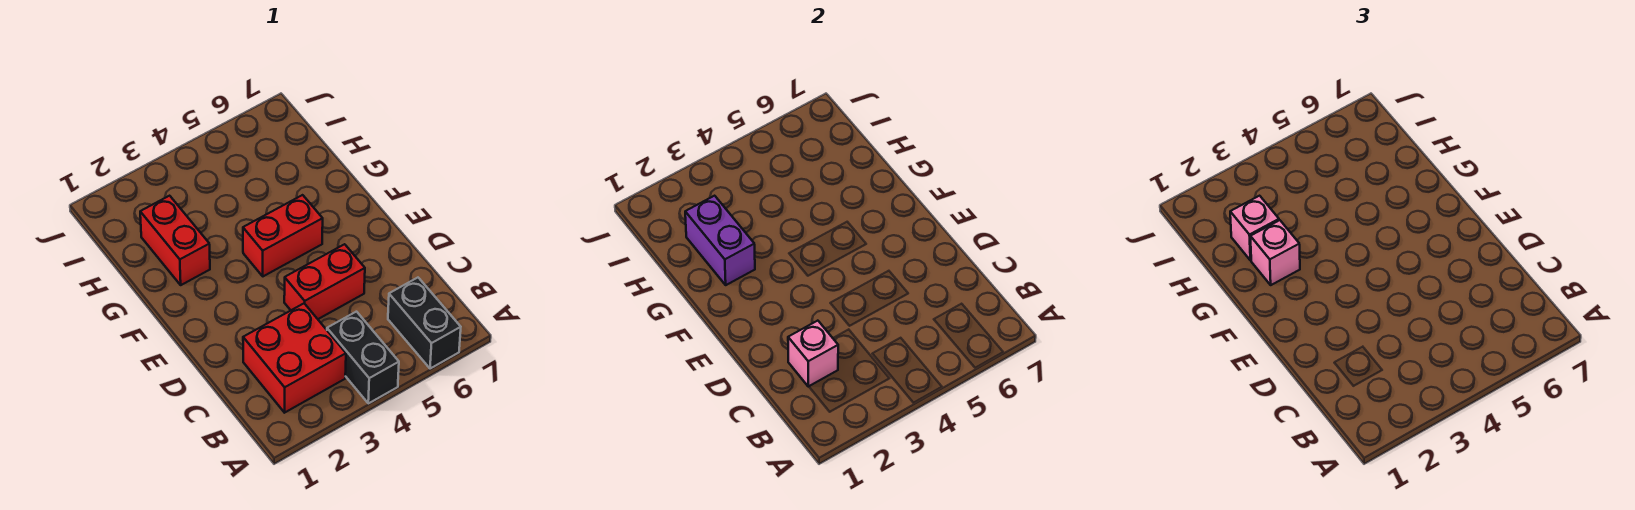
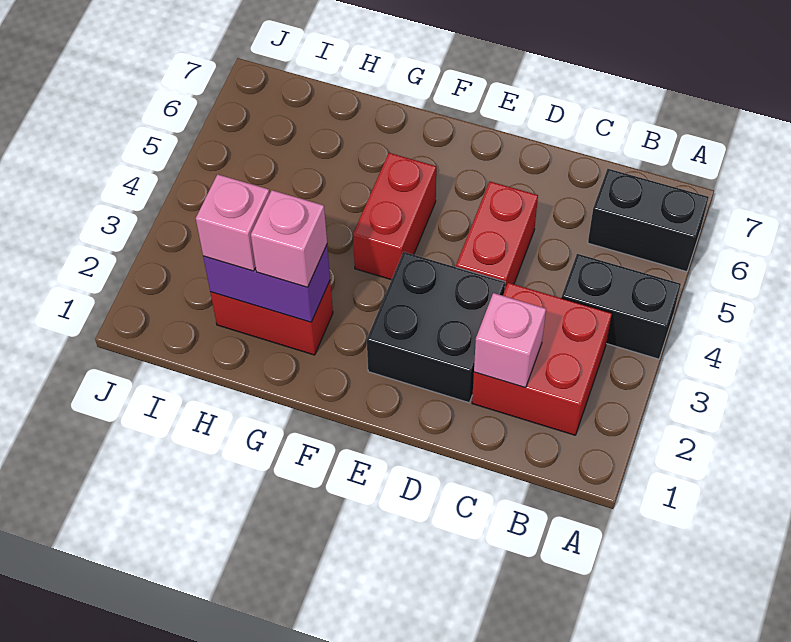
none -> black 2x2 brick [367,252,505,403]

